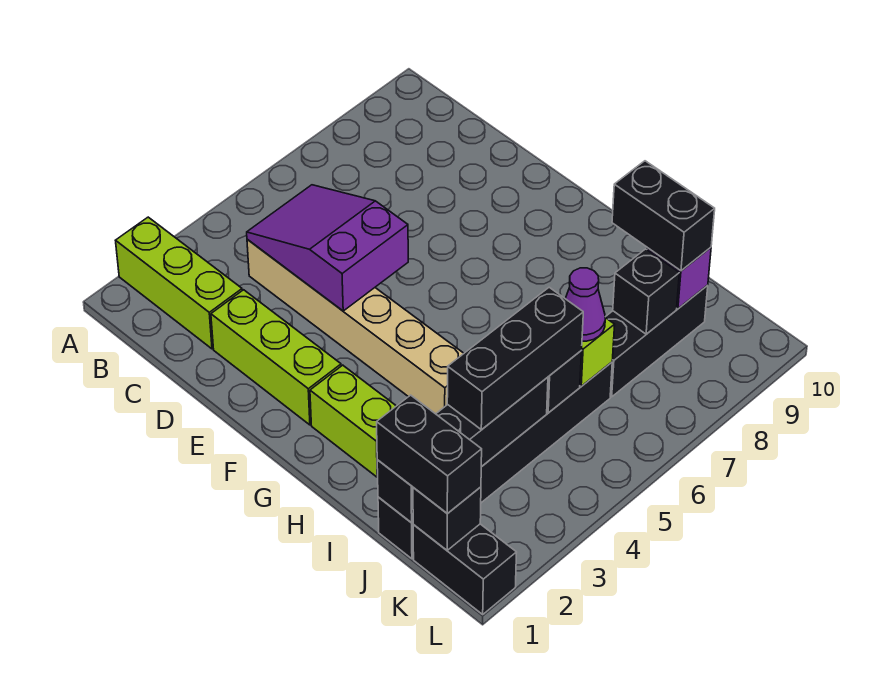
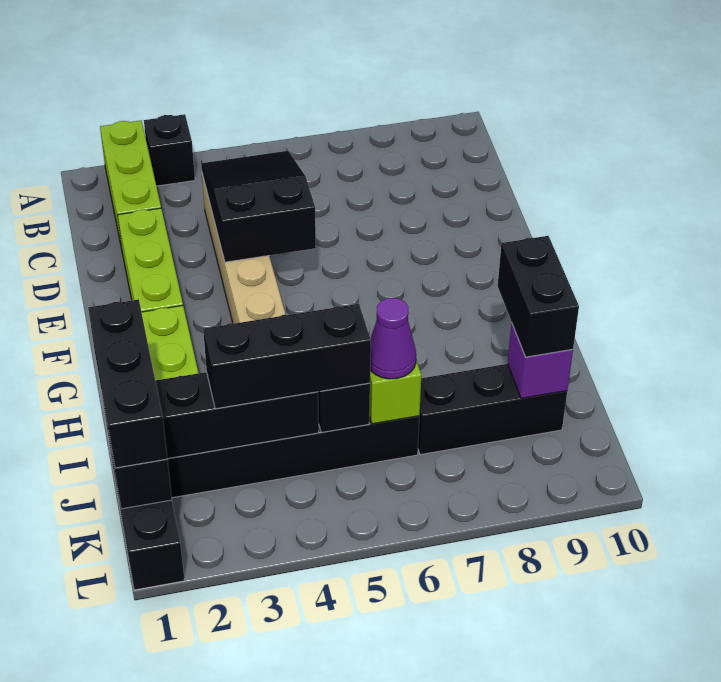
purple 2x3 slope [247,185,408,311] -> black 2x3 slope [201,151,316,262]
black 1x2 brick [377,395,482,513] -> black 1x3 brick [88,299,167,468]
black 1x1 brick [613,249,679,334] -> black 1x1 brick moved to [144,114,195,186]

